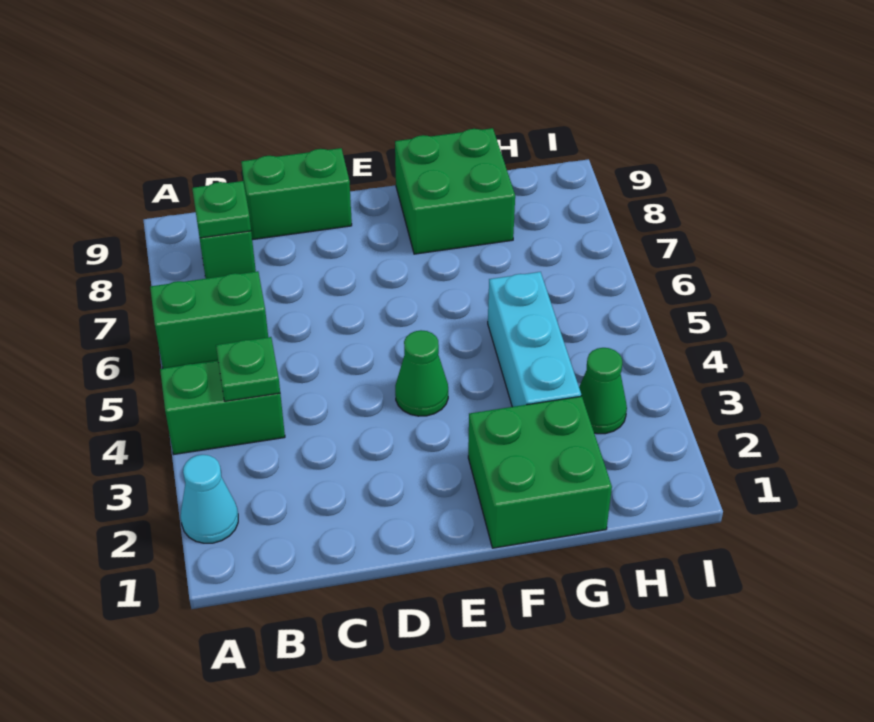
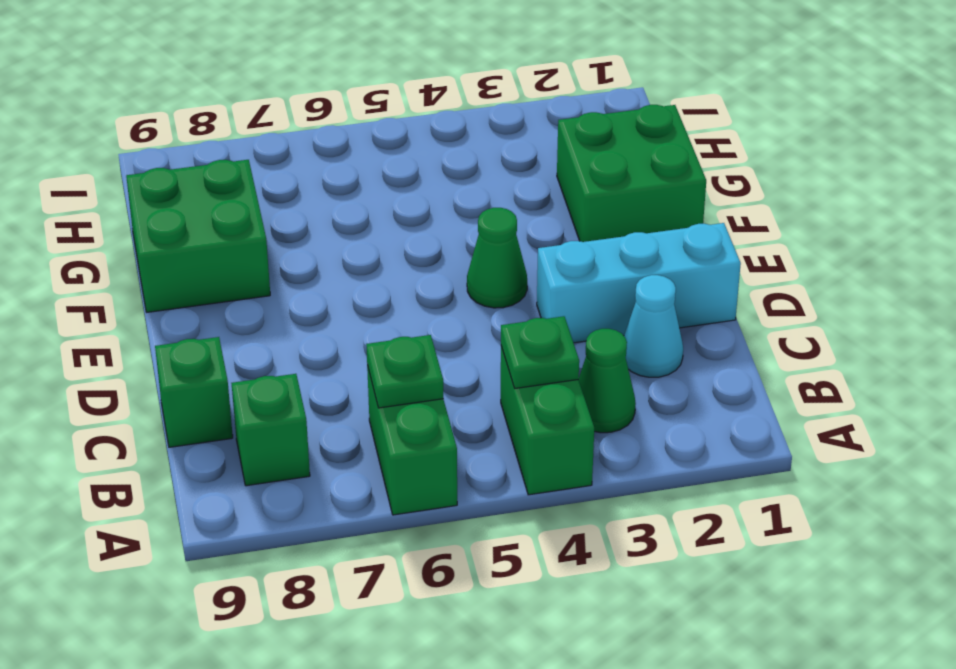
cyan 1x1 cone [181,455,238,543] -> cyan 1x1 cone moved to [624,275,683,377]
green 1x1 plate [192,181,251,238] -> green 1x1 plate moved to [366,335,443,408]
green 1x2 brick [241,148,352,240] -> green 1x1 brick [155,337,233,447]
cyan 1x3 brick [488,272,581,407] -> cyan 1x3 brick moved to [537,223,741,343]
green 1x1 cone [579,348,627,434] -> green 1x1 cone moved to [578,329,636,433]

